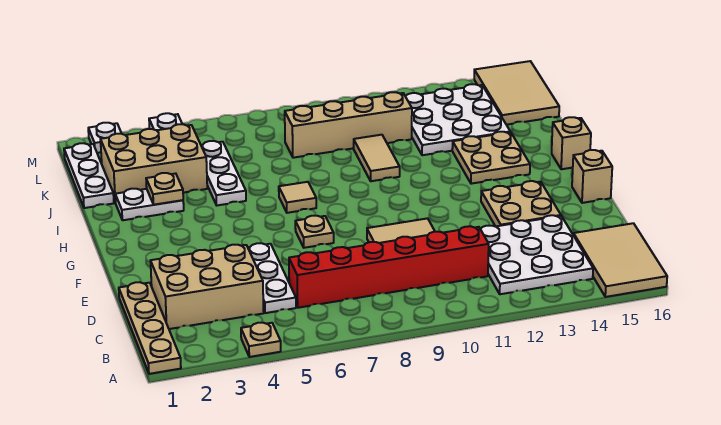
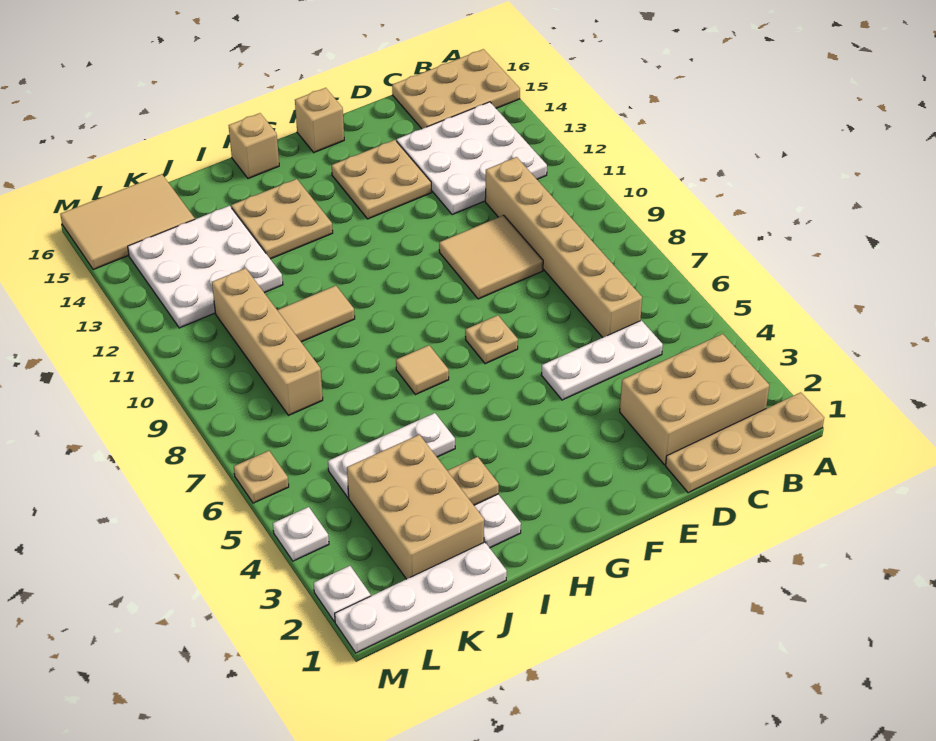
tan 1x1 plate [241,323,281,357] -> tan 1x1 plate moved to [234,451,289,503]
tan 2x3 tile [573,223,667,297] -> tan 2x3 plate [392,49,520,129]
tan 2x3 brick [151,245,264,329] -> tan 2x3 brick turned to [620,334,769,465]
red 1x6 brick [289,226,489,308] -> tan 1x6 brick [485,157,642,337]
white 1x3 plate [64,143,114,208] -> white 1x4 plate [335,542,507,653]

